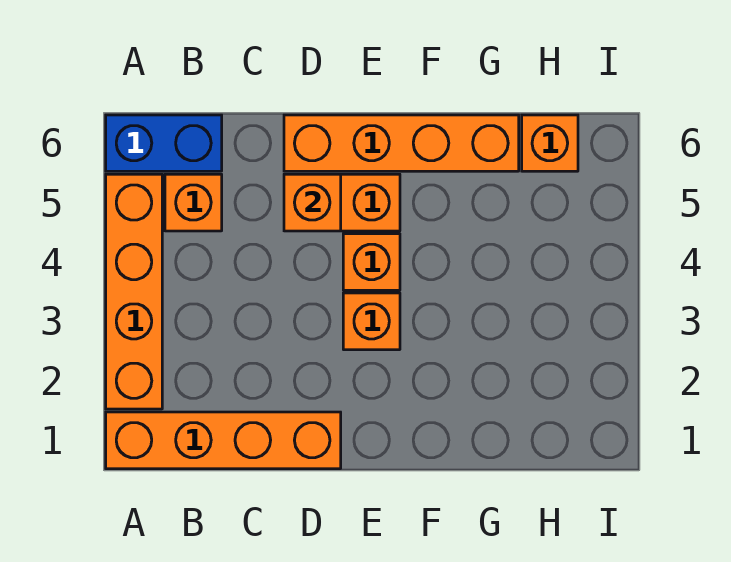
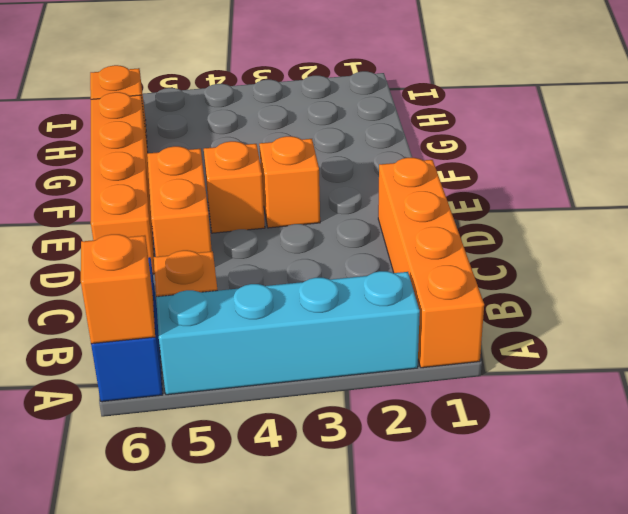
orange 1x4 brick [106,174,162,409] -> cyan 1x4 brick [156,271,420,395]
orange 1x1 brick [284,174,341,231] -> orange 1x1 brick moved to [81,234,155,344]

